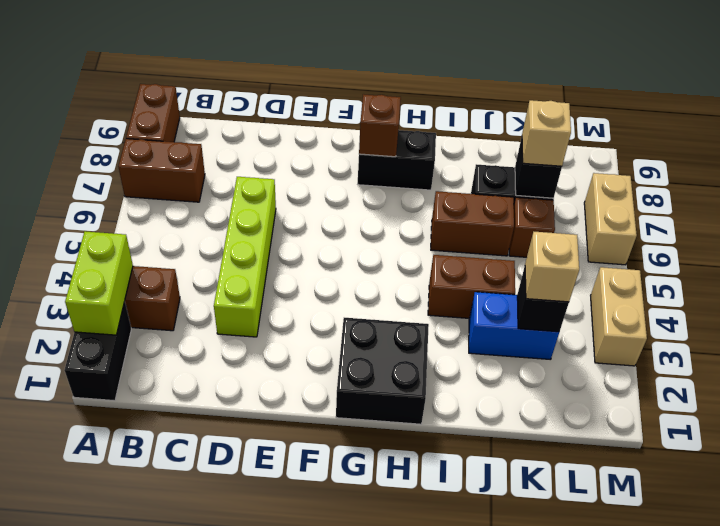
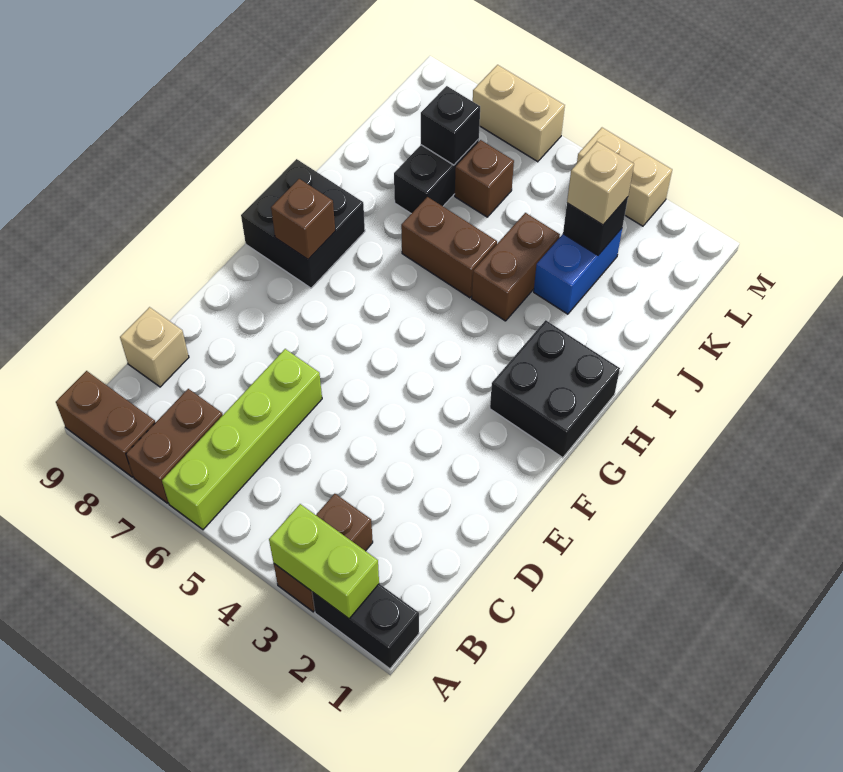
lime 1x4 brick [214,177,276,337] -> lime 1x4 brick turned to [162,349,322,530]
black 1x2 brick [358,130,436,190] -> black 2x2 brick [241,159,365,288]
brown 1x2 brick [431,191,514,256] -> brown 1x2 brick turned to [401,197,497,298]
tan 1x1 brick [522,100,571,166] -> tan 1x1 brick moved to [120,307,189,387]

